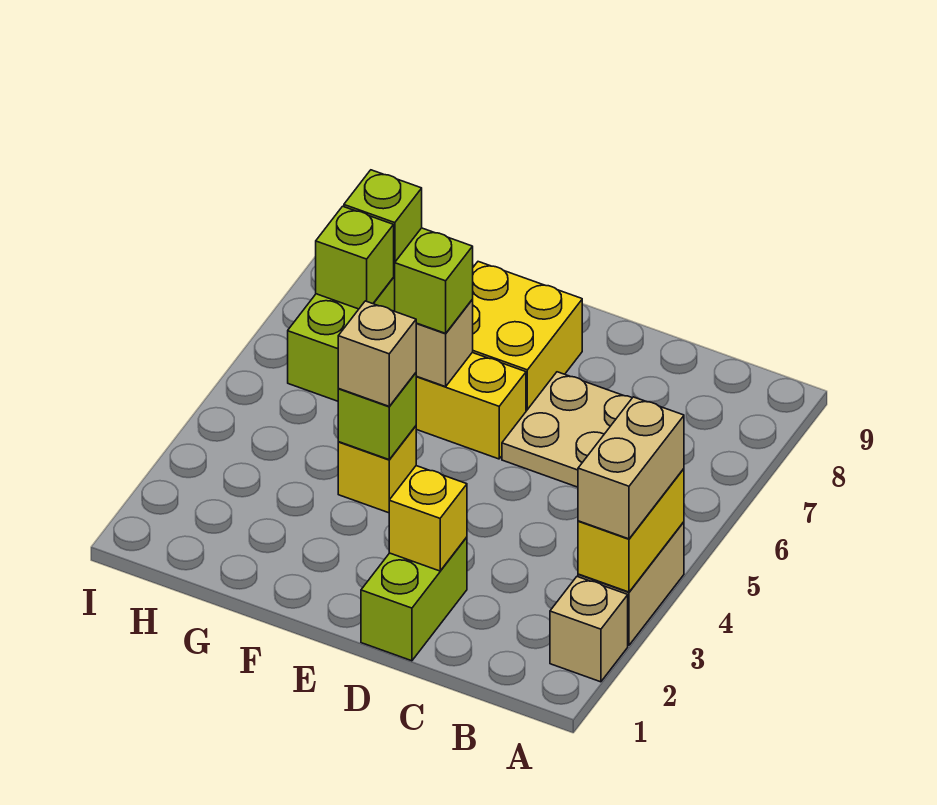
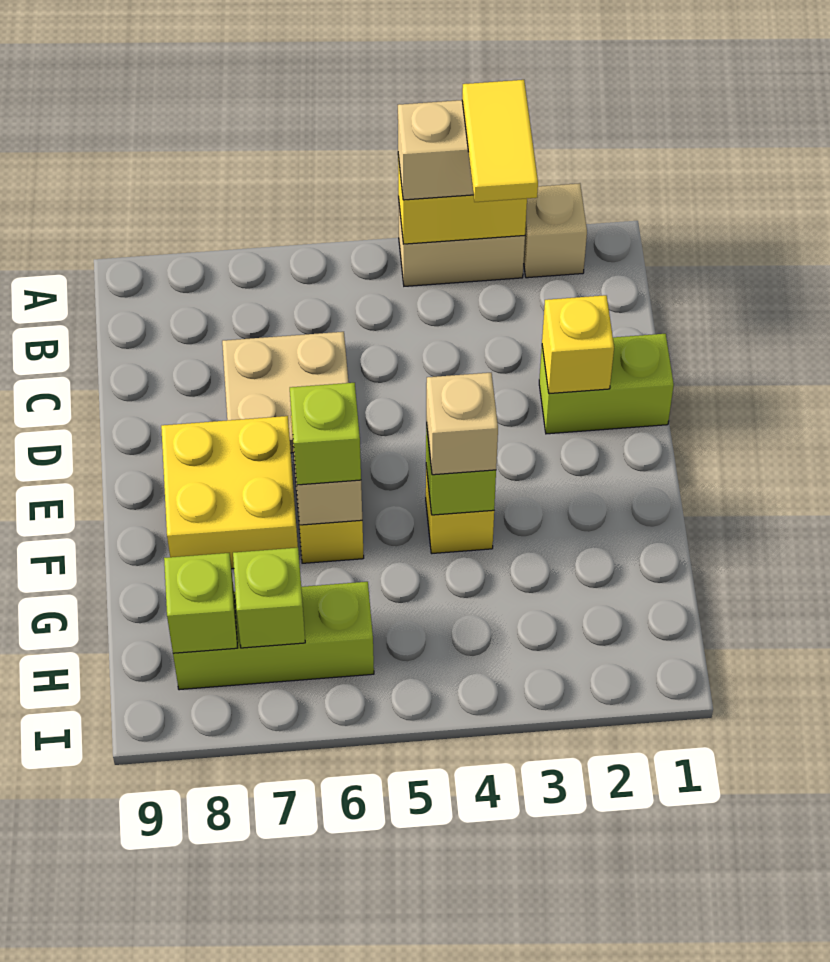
none -> yellow 1x2 tile [462,80,538,202]

